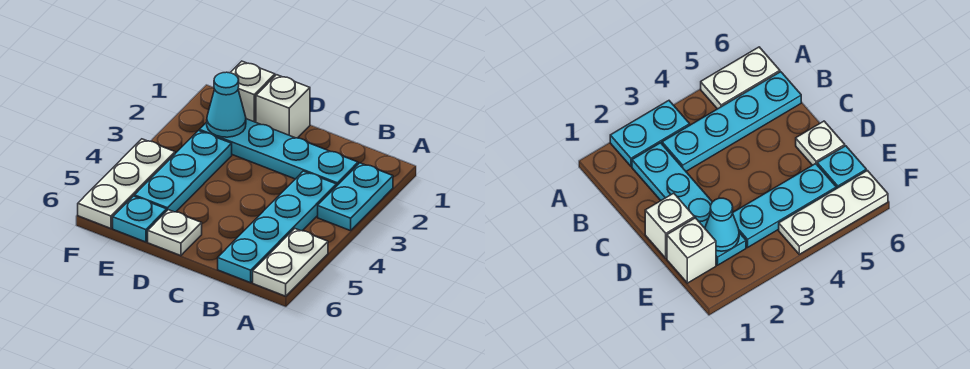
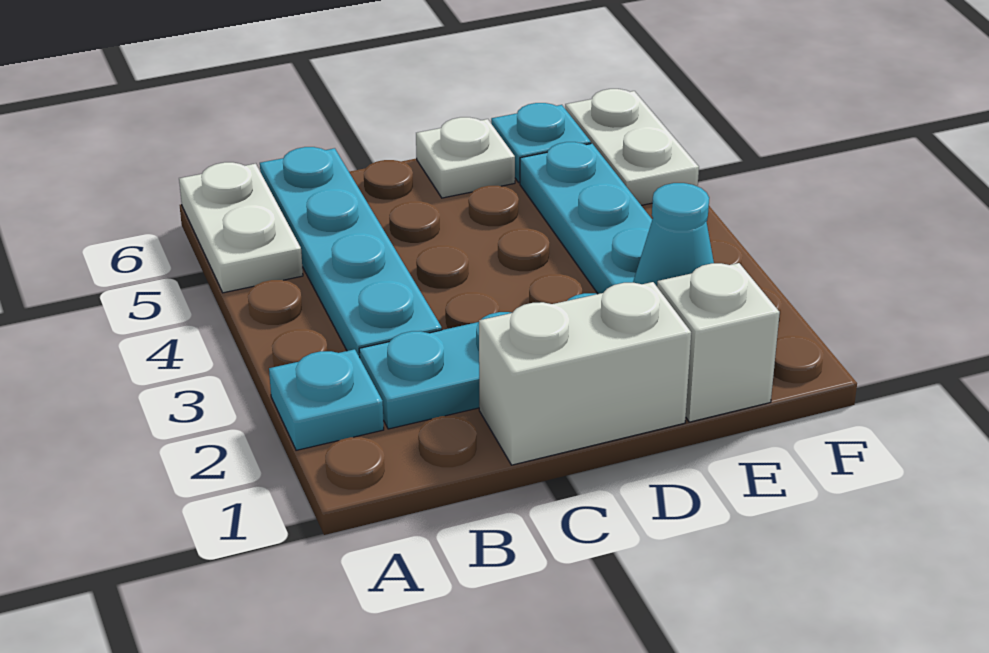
cyan 1x2 plate [318,163,393,231] -> cyan 1x1 plate [269,349,384,450]
white 1x1 brick [256,75,310,138] -> white 1x2 brick [479,282,691,465]
white 1x3 plate [78,139,175,228] -> white 1x2 plate [565,89,699,205]

